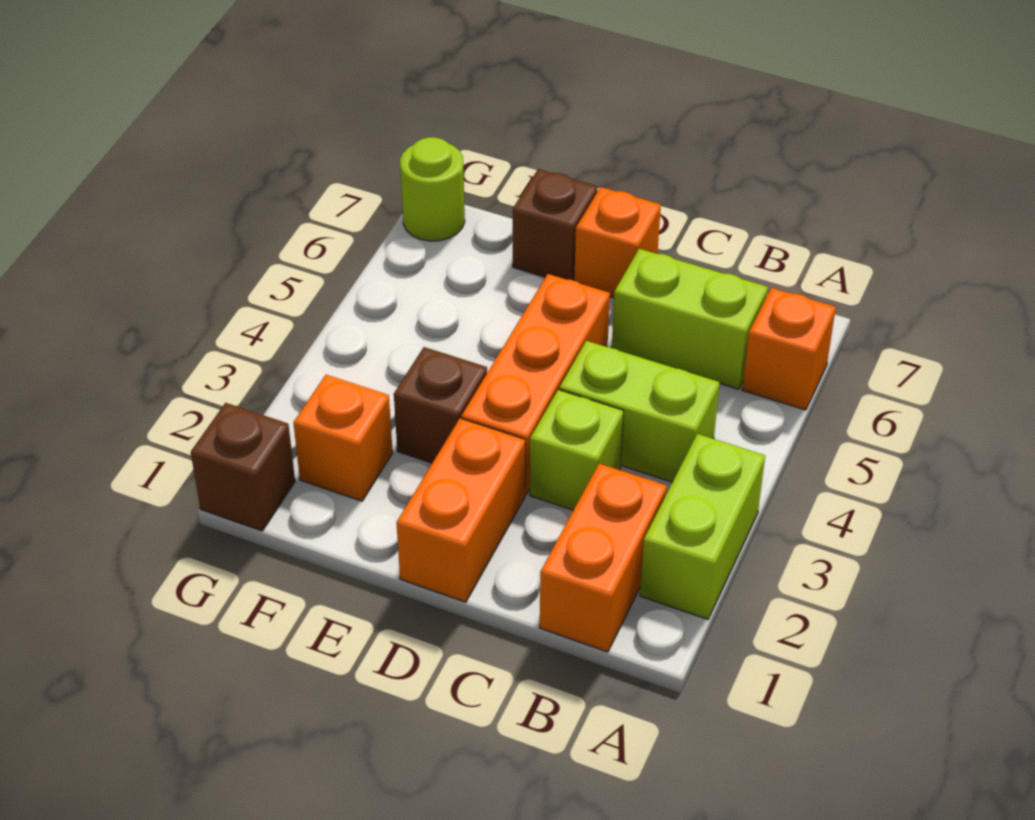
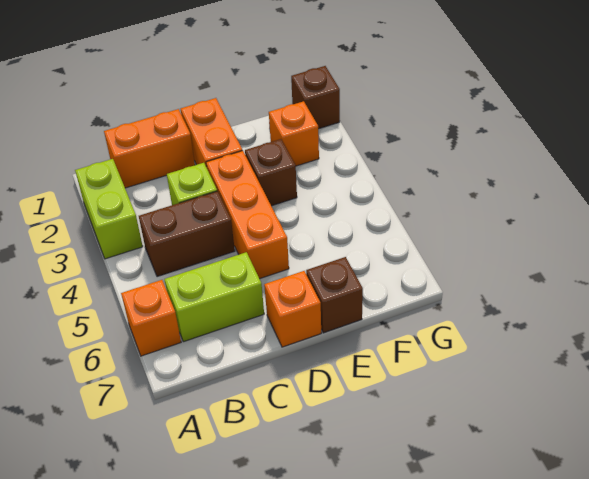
orange 1x2 brick [540,464,667,652] -> orange 1x2 brick turned to [104,109,195,188]
lime 1x2 brick [559,341,720,482] -> brown 1x2 brick [139,191,235,277]
lime 1x1 round brick [400,137,465,241] -> none

